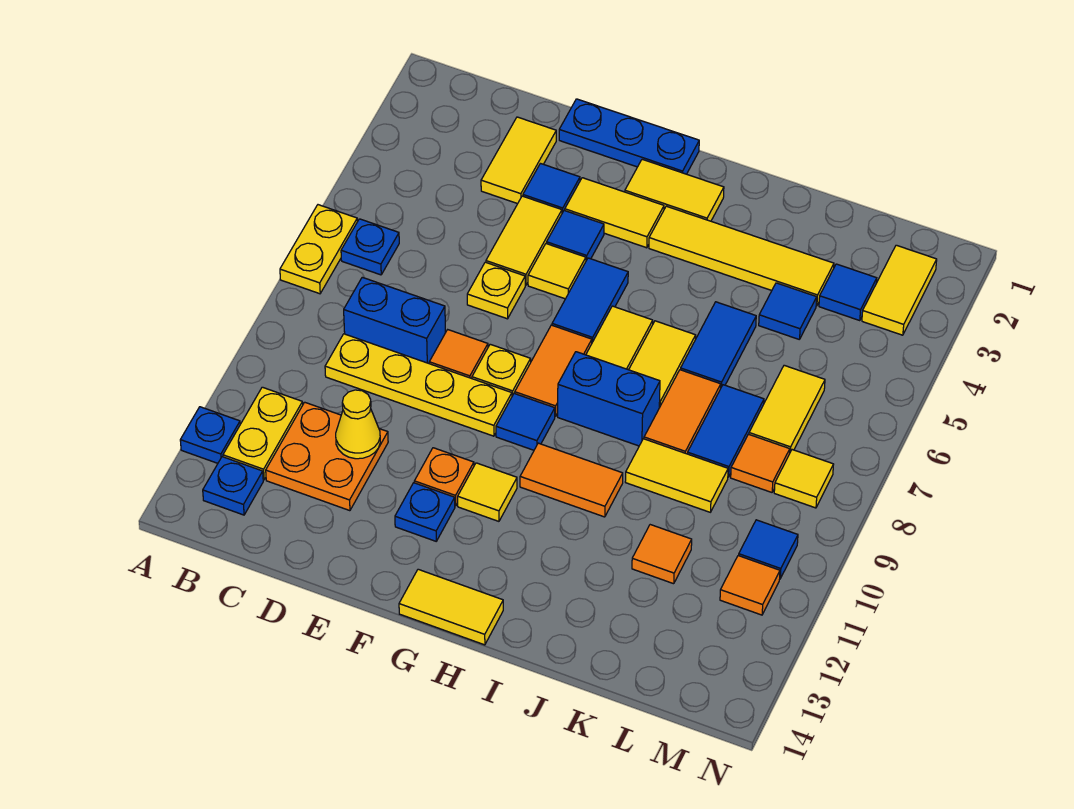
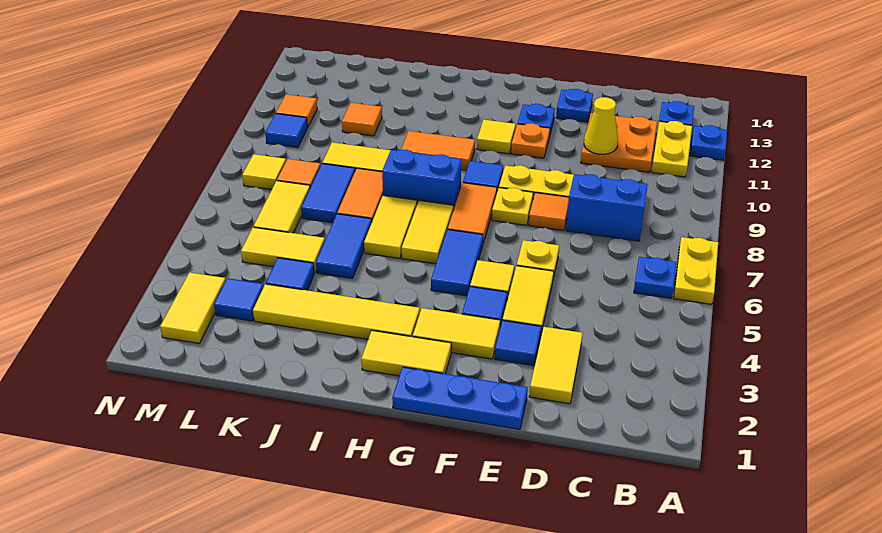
none -> blue 1x1 plate [556,89,593,122]
yellow 1x2 tile [399,569,503,645] -> yellow 1x2 tile moved to [241,227,325,273]

